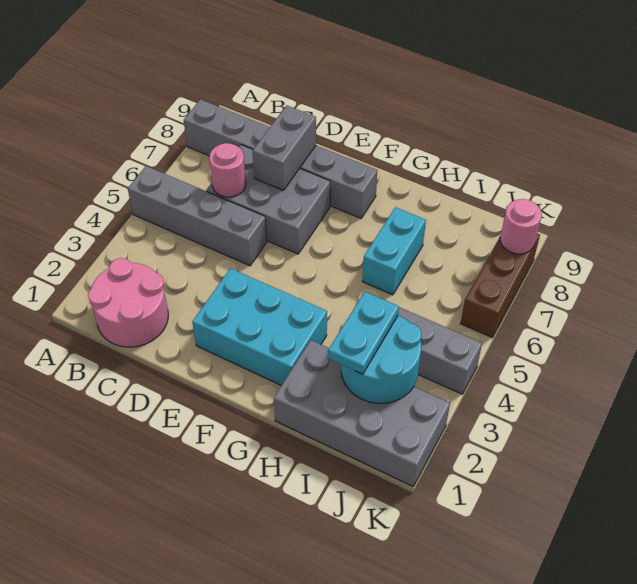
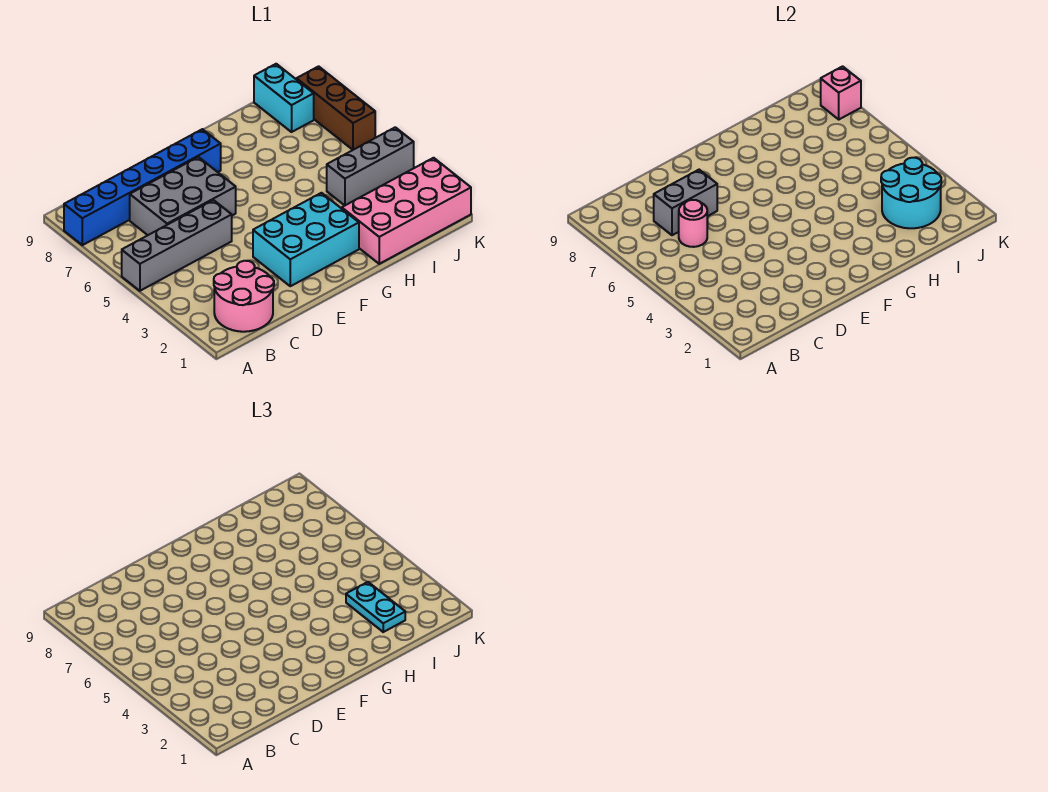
grey 1x6 brick [184,99,377,218] -> blue 1x6 brick [64,129,221,245]
grey 1x2 brick [253,106,316,190] -> grey 1x2 brick turned to [654,170,717,235]
grey 2x4 brick [274,340,450,486] -> pink 2x4 brick [342,158,471,264]
cyan 1x2 brick [362,207,426,295] -> cyan 1x2 brick moved to [254,64,314,132]
pink 1x1 round brick [500,199,542,254] -> pink 1x1 brick [821,66,861,119]

